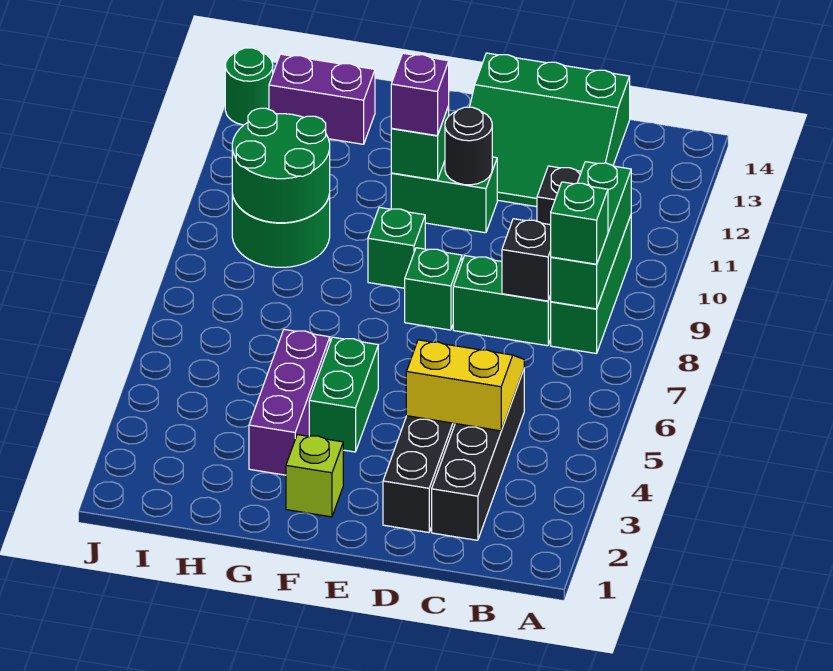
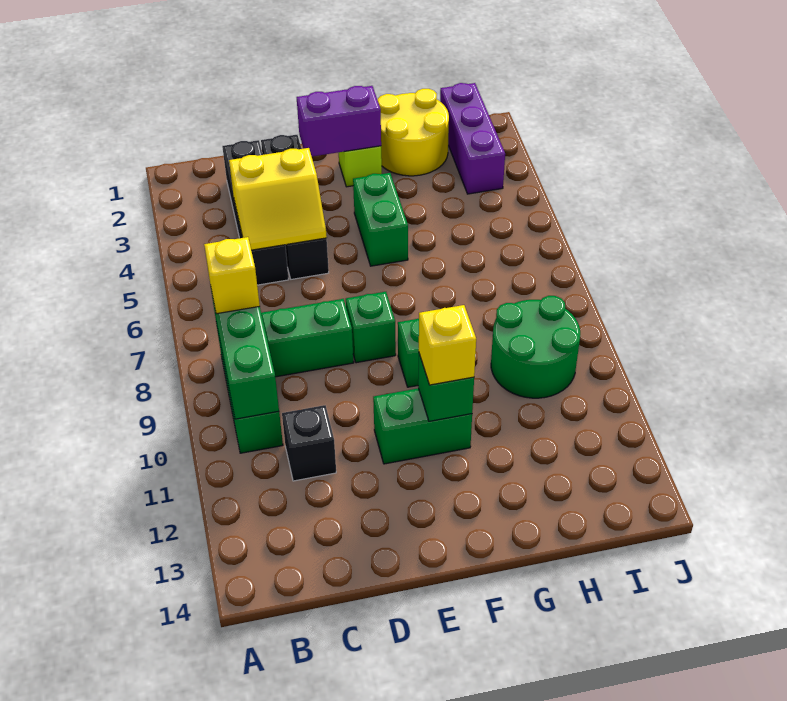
green 1x1 brick [551,182,608,264] -> yellow 1x1 brick [204,237,260,314]
black 1x1 brick [502,219,551,301] -> none
green 3x3 slope [470,53,630,207] -> none
black 1x1 round brick [445,107,492,185] -> none
purple 1x1 brick [391,53,449,136] -> yellow 1x1 brick [419,305,476,385]
none -> yellow 2x2 round brick [378,89,449,176]
purple 1x3 brick [249,329,330,475] -> purple 1x3 brick moved to [440,83,505,194]
green 2x2 round brick [232,108,330,223] -> none
purple 1x2 brick [269,54,375,144] -> purple 1x2 brick moved to [297,86,381,156]
green 1x1 round brick [225,48,273,125] -> none

